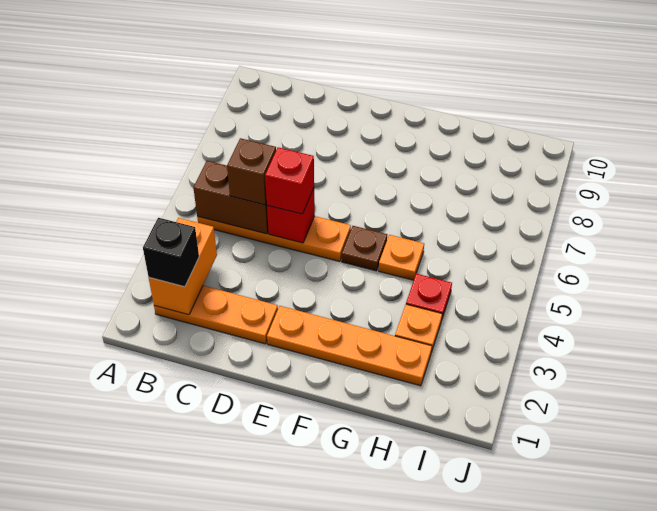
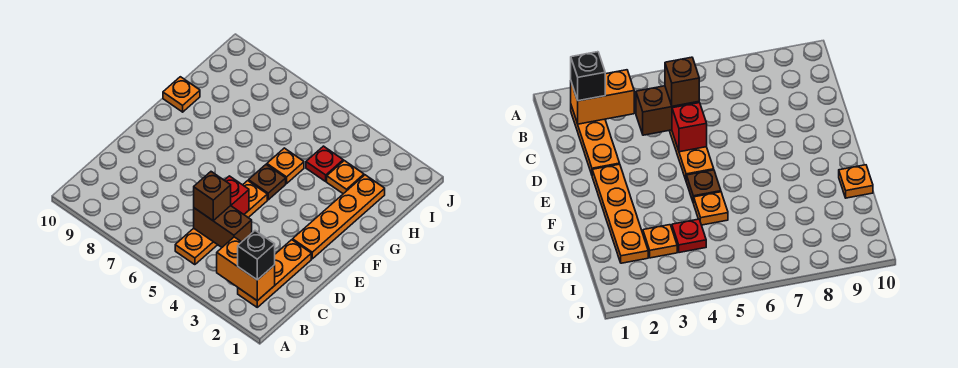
brown 1x2 brick [193,161,268,234] -> brown 1x2 brick turned to [194,206,252,247]
red 1x1 brick [265,147,314,214] -> none
none -> orange 1x1 plate [163,77,200,112]

